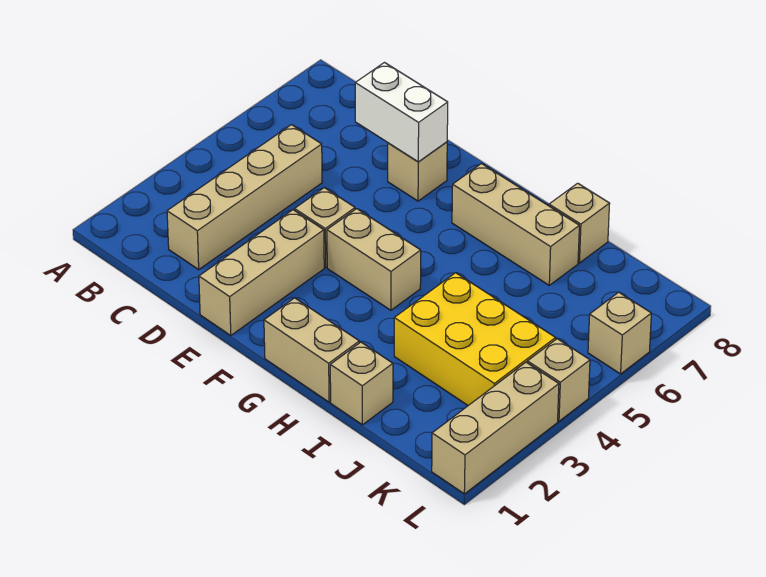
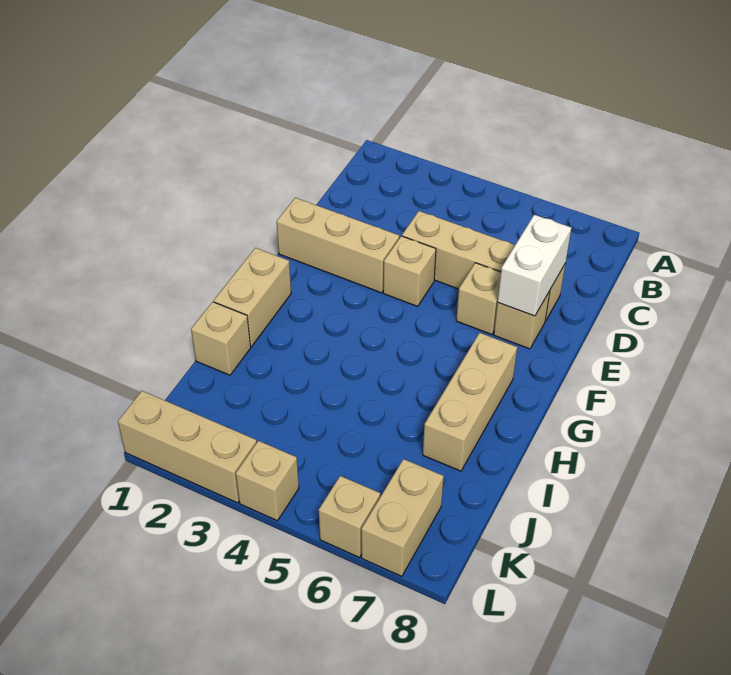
tan 1x4 brick [167,125,322,269] -> tan 1x4 brick moved to [402,211,565,321]
tan 1x2 brick [327,209,421,310] -> tan 1x2 brick moved to [361,459,444,576]
yellow 2x3 brick [394,273,556,405] -> none
tan 1x1 brick [549,183,610,263] -> tan 1x1 brick moved to [456,263,501,335]

